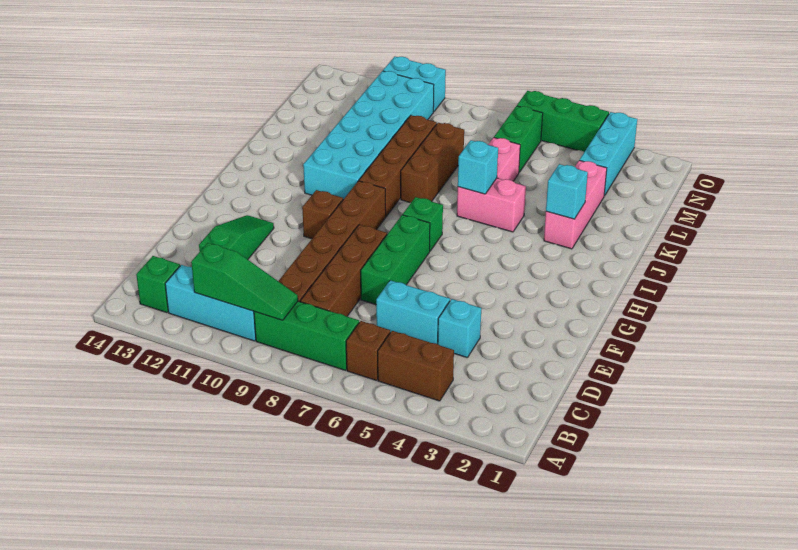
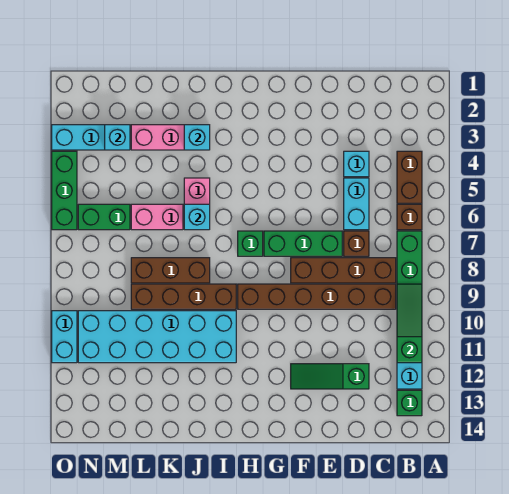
brown 1x1 brick [302,190,343,239] -> brown 1x1 brick moved to [344,231,369,256]
none -> cyan 1x1 brick [105,125,130,150]

